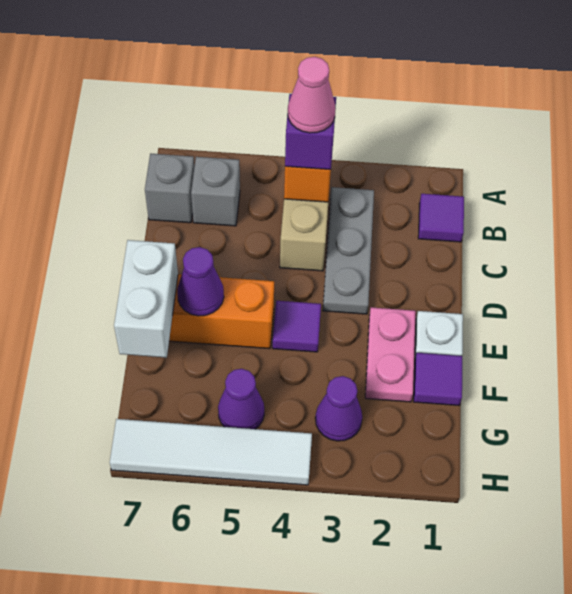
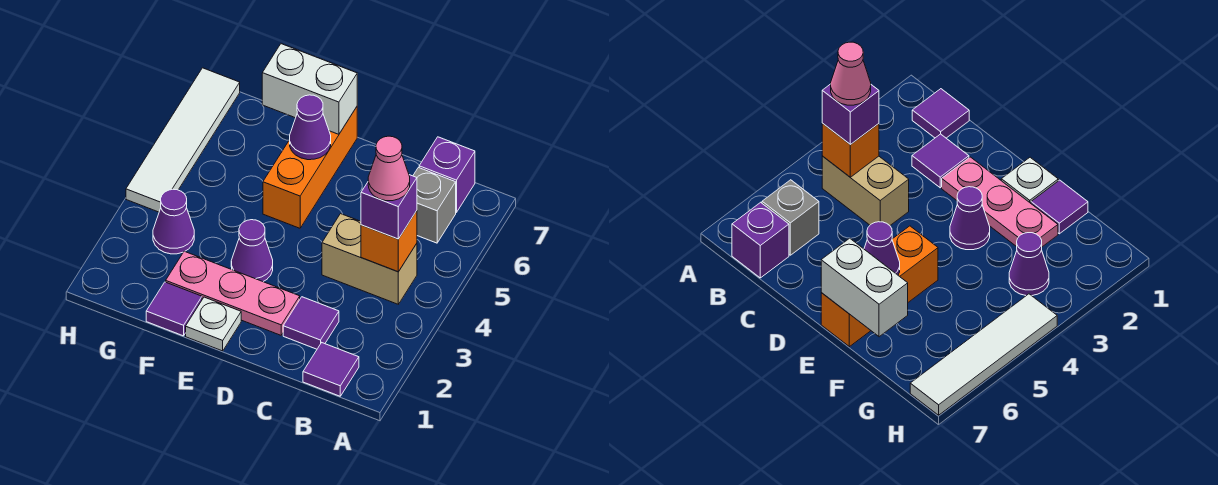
grey 1x3 plate [323,187,374,314] -> none
grey 1x1 brick [145,154,194,223] -> purple 1x1 brick [419,137,475,213]
pink 1x2 plate [365,307,416,402] -> pink 1x3 plate [166,251,300,335]
purple 1x1 tile [273,301,321,352] -> purple 1x1 tile moved to [283,297,339,349]
purple 1x1 cone [218,369,264,429] -> purple 1x1 cone moved to [231,220,273,282]

